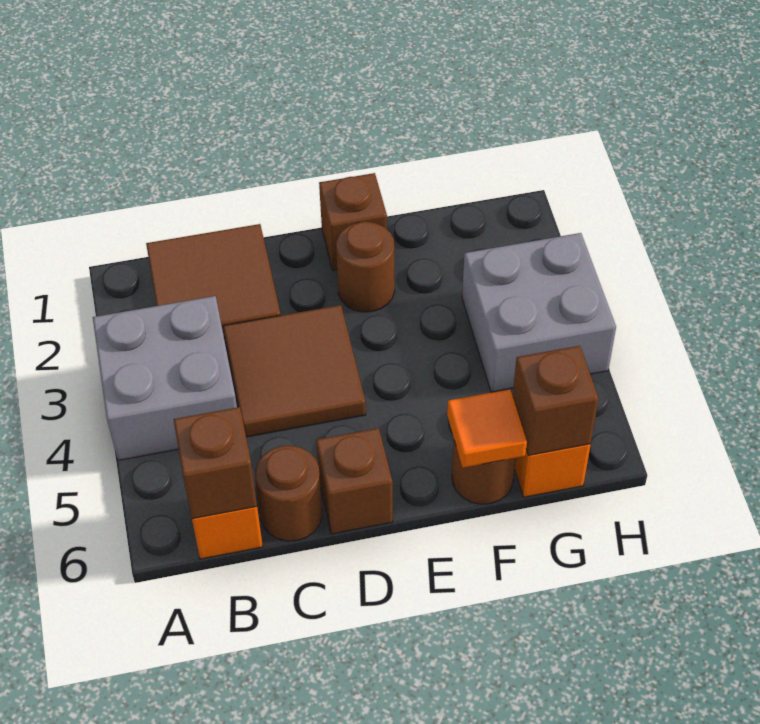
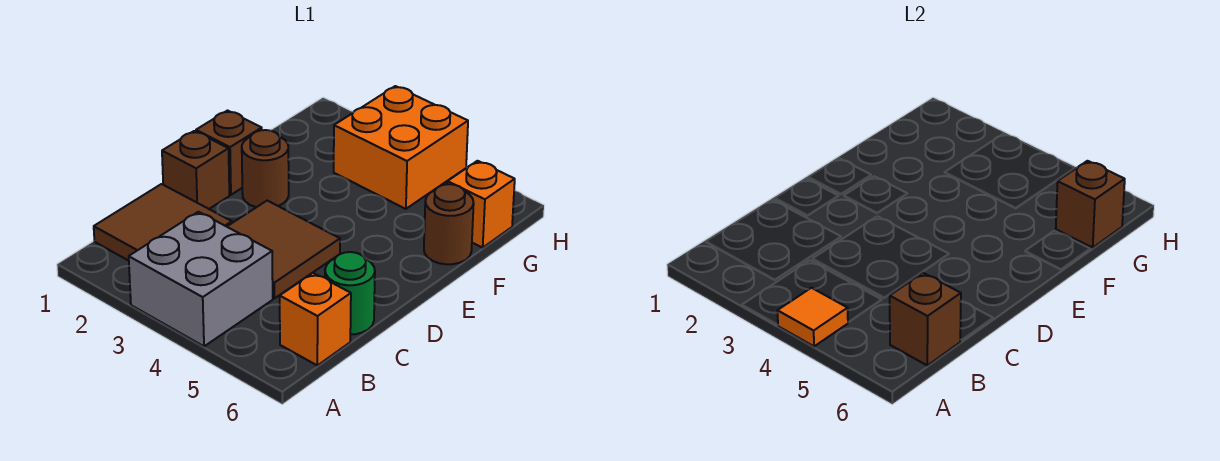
brown 1x1 round brick [255,446,322,541] -> green 1x1 round brick [325,252,375,335]
brown 1x1 brick [316,428,393,534] -> brown 1x1 brick moved to [162,131,229,209]
orange 1x1 tile [447,389,527,468] -> orange 1x1 tile moved to [777,288,848,346]
grey 2x2 brick [462,233,616,392] -> orange 2x2 brick [334,86,468,209]

